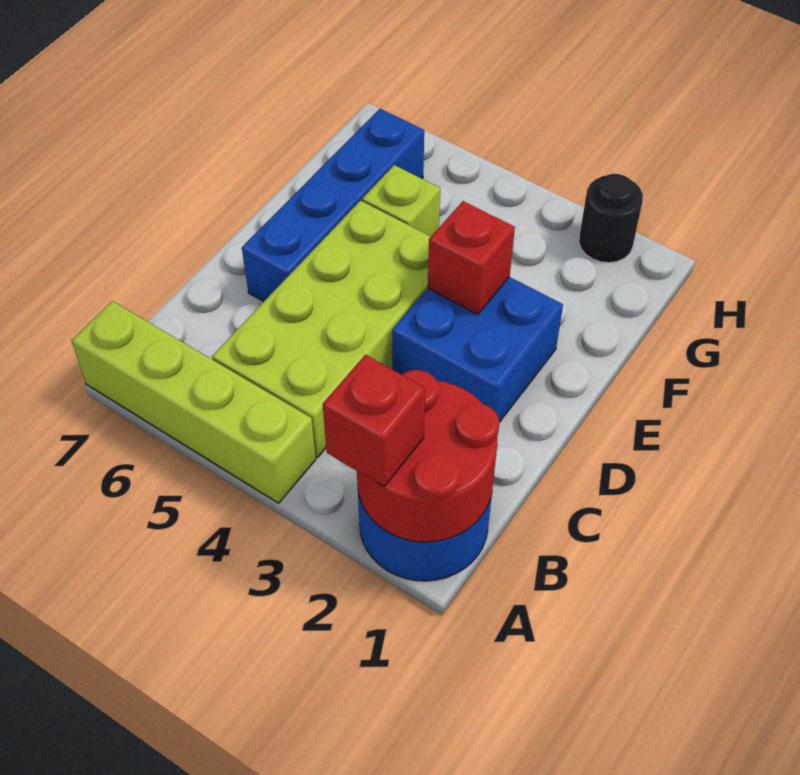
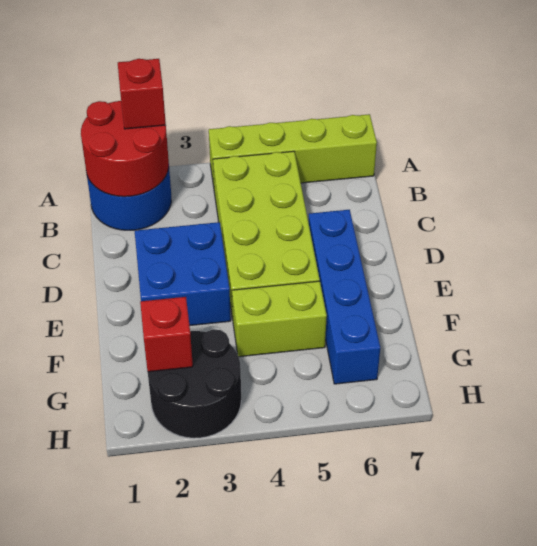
red 1x1 brick [428,201,515,315] -> red 1x1 brick moved to [140,297,193,372]
lime 1x1 brick [362,165,440,236] -> lime 1x2 brick [232,281,327,357]
black 1x1 round brick [579,174,643,263] -> black 2x2 round brick [148,329,241,438]

